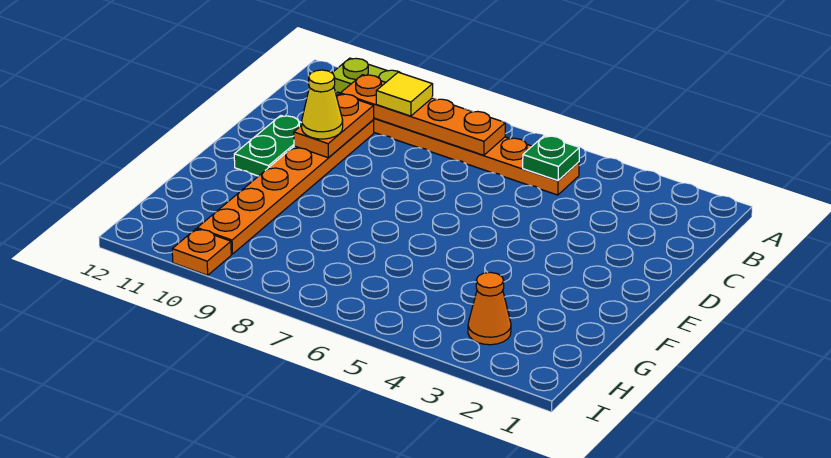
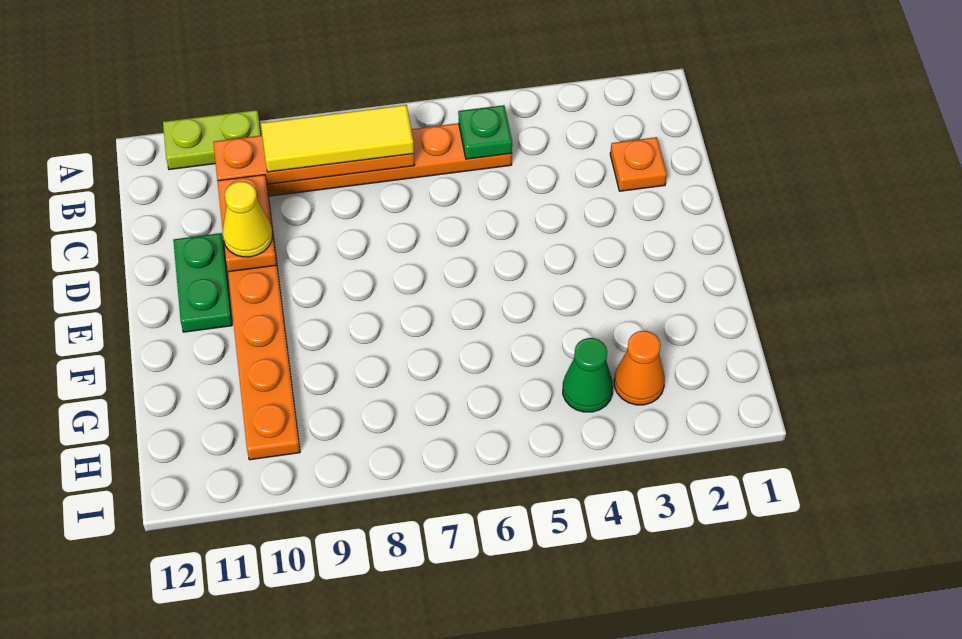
yellow 1x1 tile [376,72,433,116] -> yellow 1x3 tile [261,105,414,172]
none -> green 1x1 cone [563,338,613,412]
orange 1x1 plate [172,229,231,275] -> orange 1x1 plate moved to [610,137,667,191]

